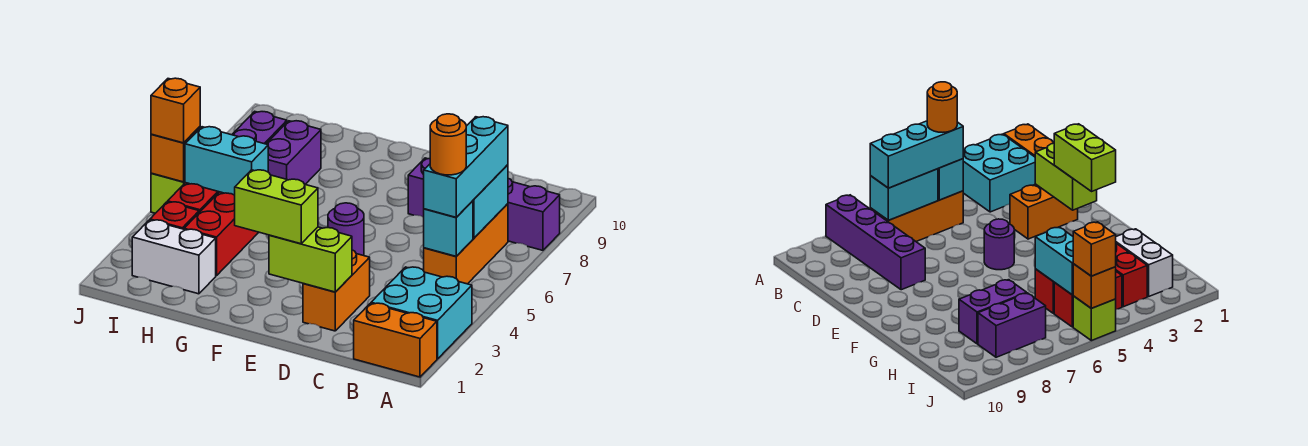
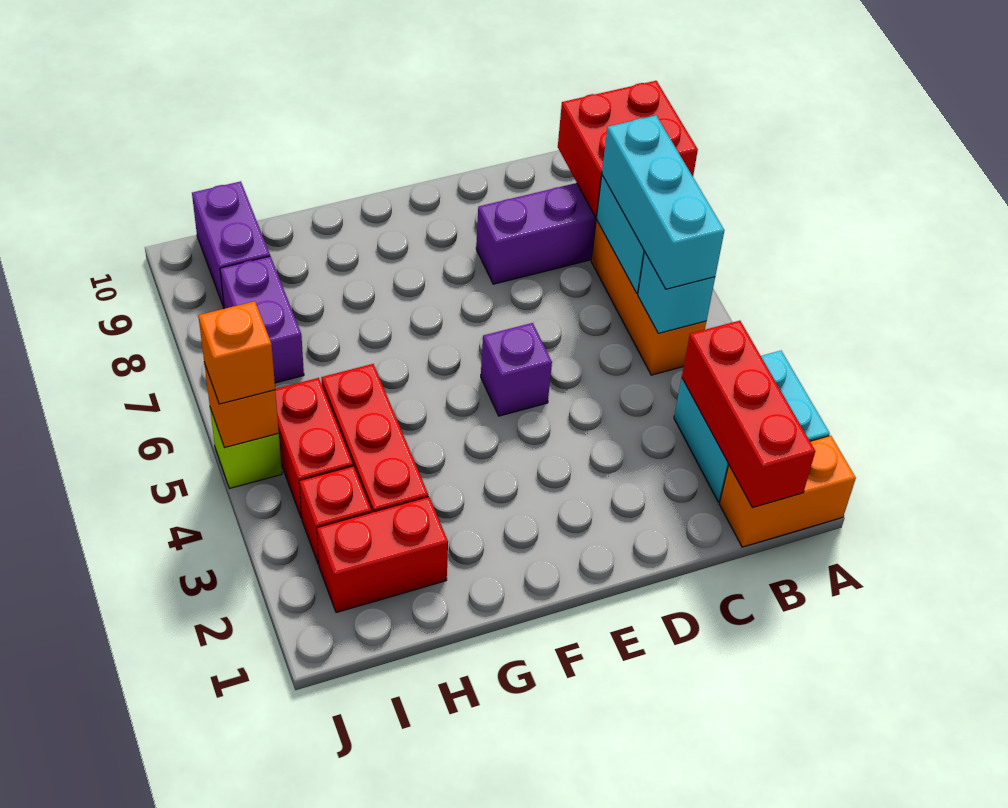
none -> red 2x2 brick [558,81,698,217]
none -> red 1x3 brick [682,321,815,508]
orange 1x1 round brick [430,114,466,175] -> none
orange 1x2 brick [303,250,370,331] -> none
lime 1x2 brick [269,227,352,292] -> none
lime 1x2 brick [235,170,318,244] -> none
purple 1x1 round brick [328,203,364,256] -> purple 1x1 brick [481,323,552,416]
white 1x2 brick [132,220,216,294] -> red 1x2 brick [317,497,448,613]
cyan 1x2 brick [185,127,268,195] -> none
purple 1x2 brick [267,121,321,184] -> purple 1x2 brick moved to [192,181,270,307]

